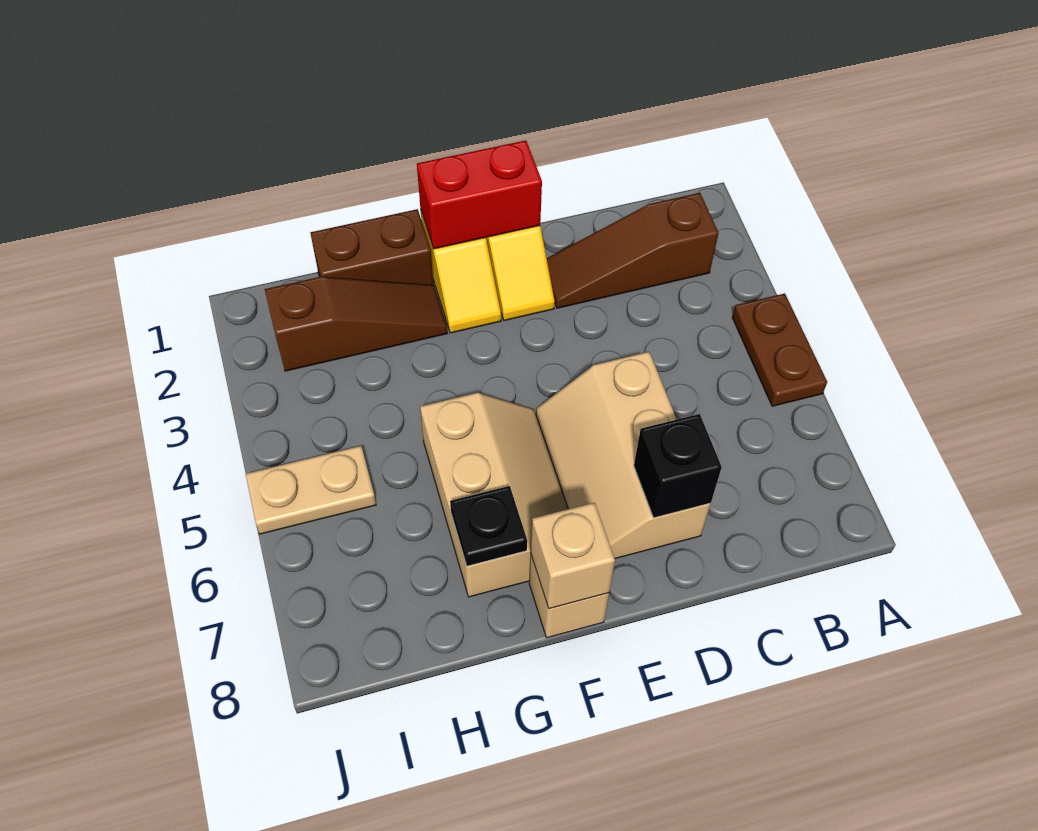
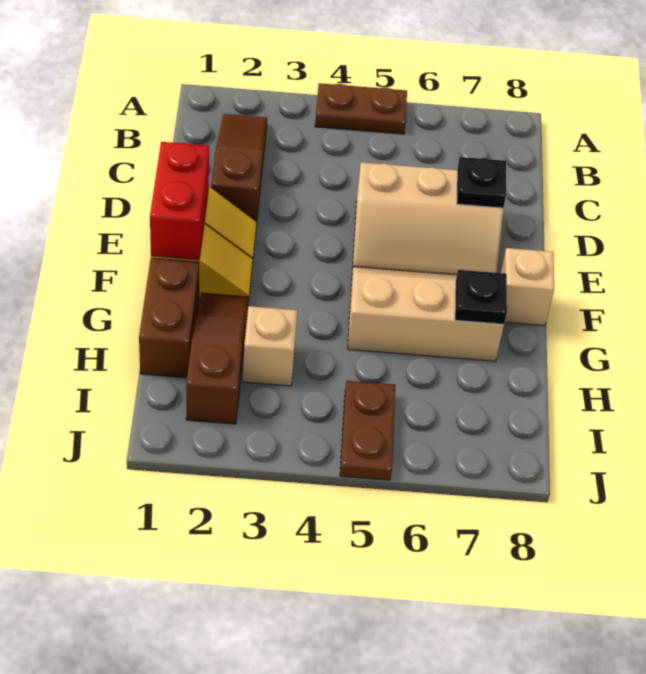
brown 1x3 slope [547,193,719,308] -> brown 1x3 slope turned to [211,114,267,224]
black 1x1 brick [634,414,722,518] -> black 1x1 plate [457,157,506,208]
tan 1x1 brick [531,503,615,609] -> tan 1x1 brick moved to [243,306,297,386]
tan 1x2 plate [246,446,376,534] -> brown 1x2 plate [340,381,395,480]

